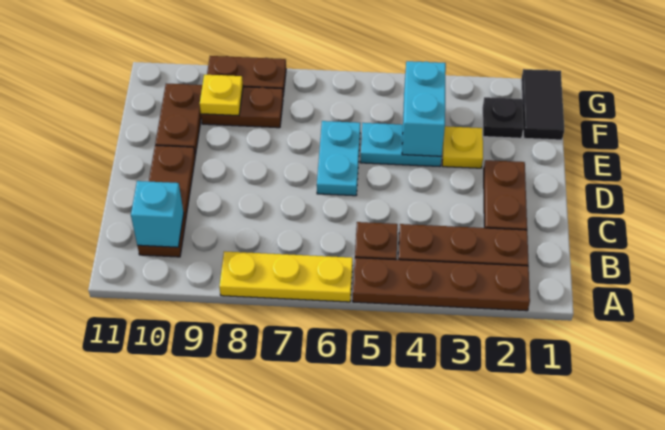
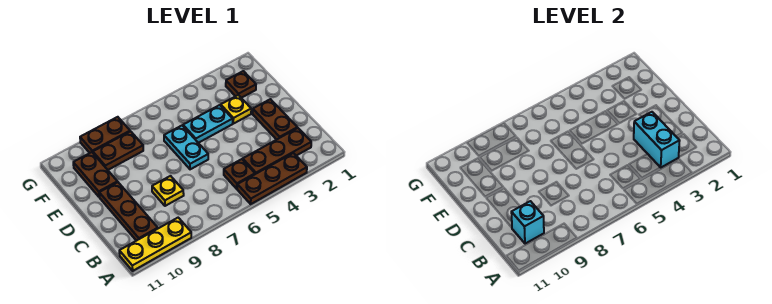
brown 1x4 plate [353,258,530,311] -> brown 1x3 plate [237,153,307,204]
yellow 1x3 plate [219,251,353,302] -> yellow 1x3 plate moved to [119,218,191,271]
cyan 1x2 brick [402,61,446,156] -> cyan 1x2 brick moved to [634,112,680,168]
black 1x2 tile [521,69,564,140] -> none
black 1x1 plate [483,97,523,138] -> brown 1x1 plate [226,71,256,98]
yellow 1x1 plate [200,75,243,116] -> yellow 1x1 plate moved to [152,176,184,206]

